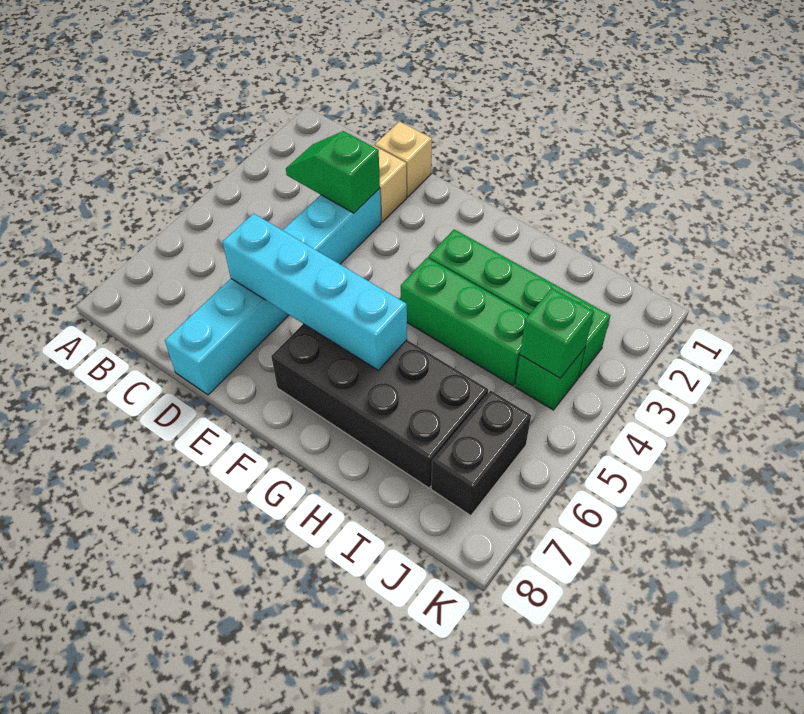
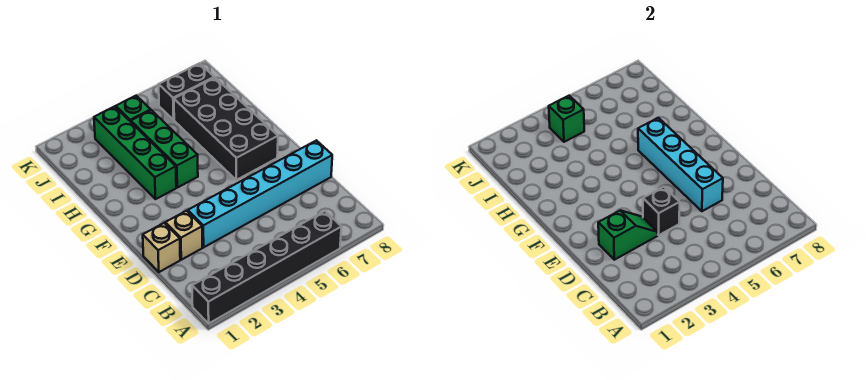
none -> black 1x6 brick [192,211,341,323]
green 1x2 slope [286,131,380,213] -> green 1x2 slope turned to [598,210,658,260]
none -> black 1x1 brick [643,187,680,235]

